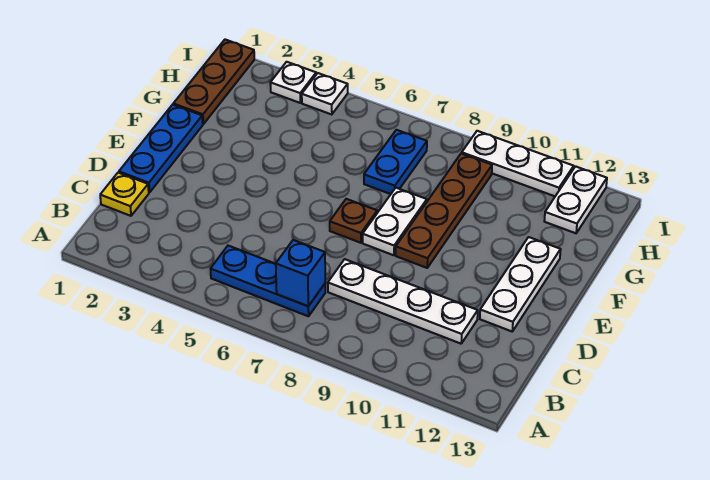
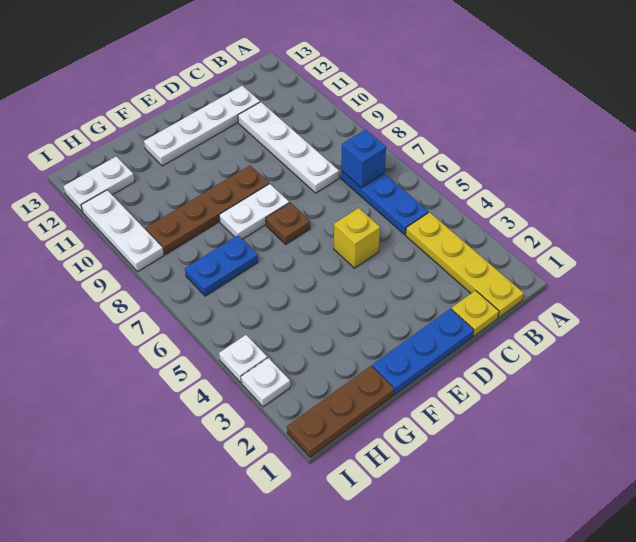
none -> yellow 1x4 plate [406,212,524,318]
none -> yellow 1x1 brick [334,208,380,268]
white 1x3 plate [480,237,561,331] -> white 1x4 plate [144,86,260,166]

